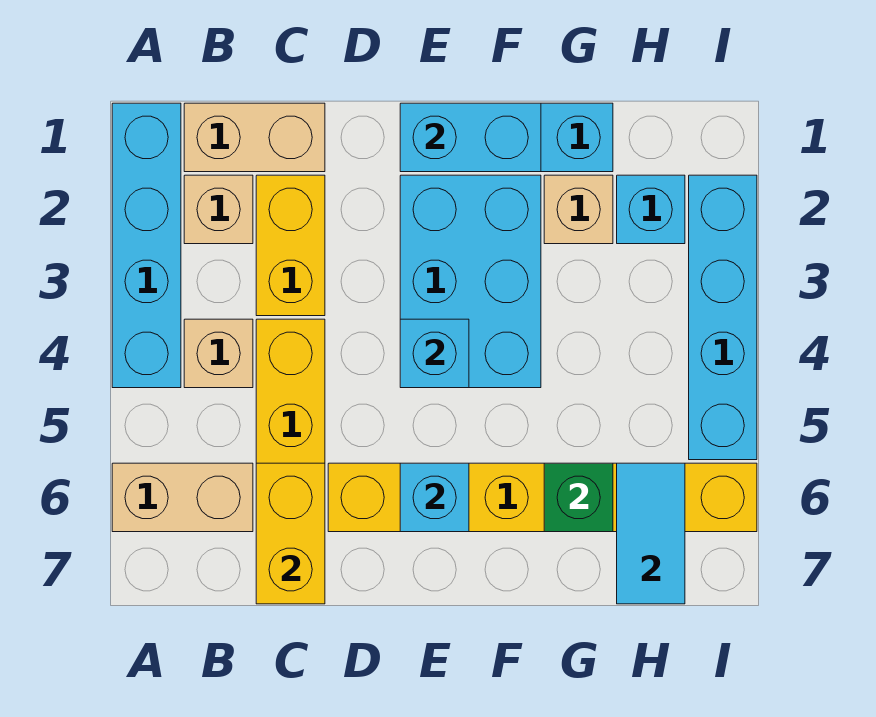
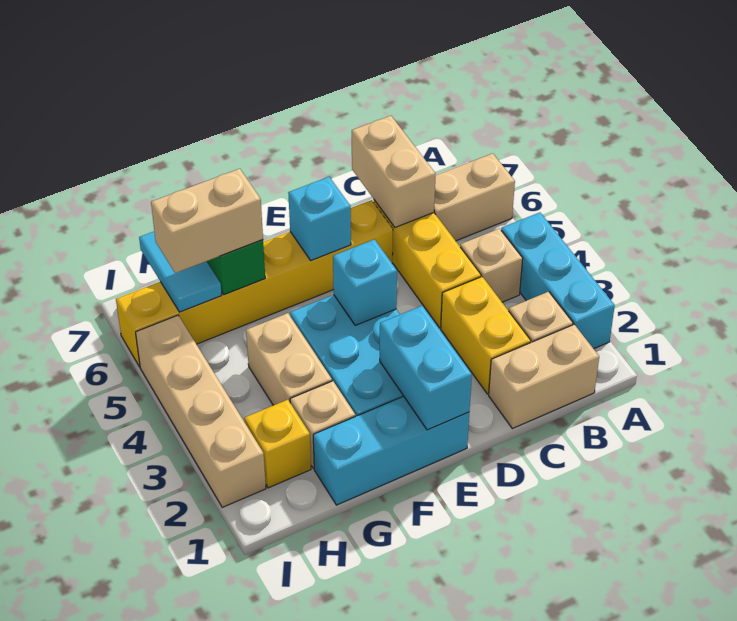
cyan 1x4 brick [112,103,181,388] -> cyan 1x3 brick [501,212,615,349]
yellow 1x2 brick [256,463,325,604] -> tan 1x2 brick [352,116,436,227]
cyan 1x2 brick [400,103,541,172] -> cyan 1x2 brick turned to [380,306,472,430]
none -> tan 1x2 brick [246,313,332,405]
none -> tan 1x2 brick [151,169,263,273]
cyan 1x1 brick [617,175,685,244] -> yellow 1x1 brick [244,400,311,488]
cyan 1x4 brick [689,175,757,460] -> tan 1x4 brick [136,315,266,507]

